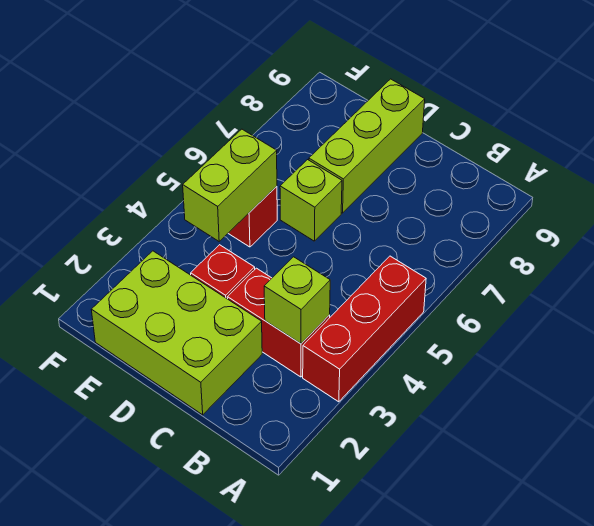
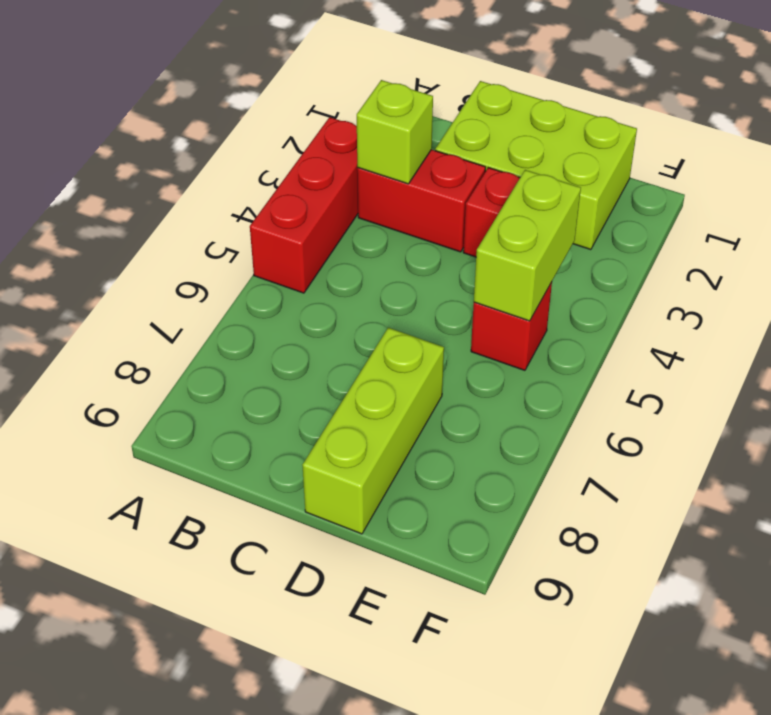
lime 1x1 brick [280,160,342,241] -> none

